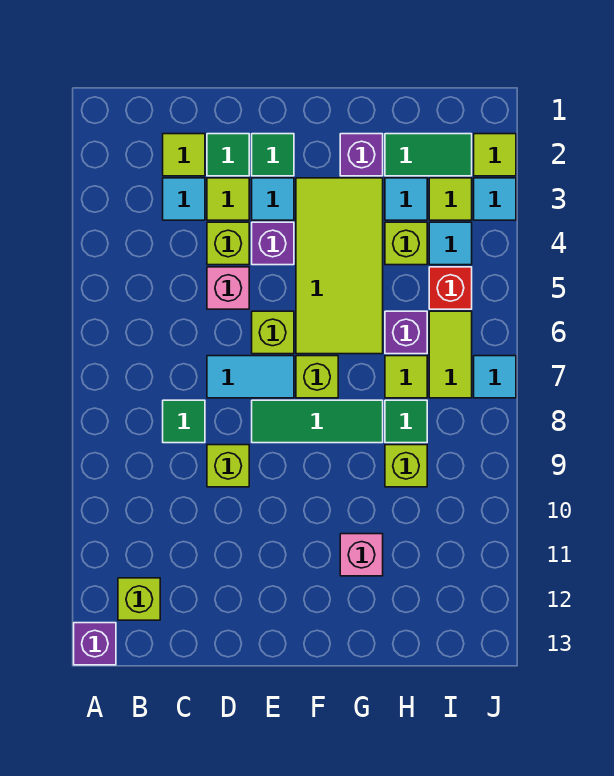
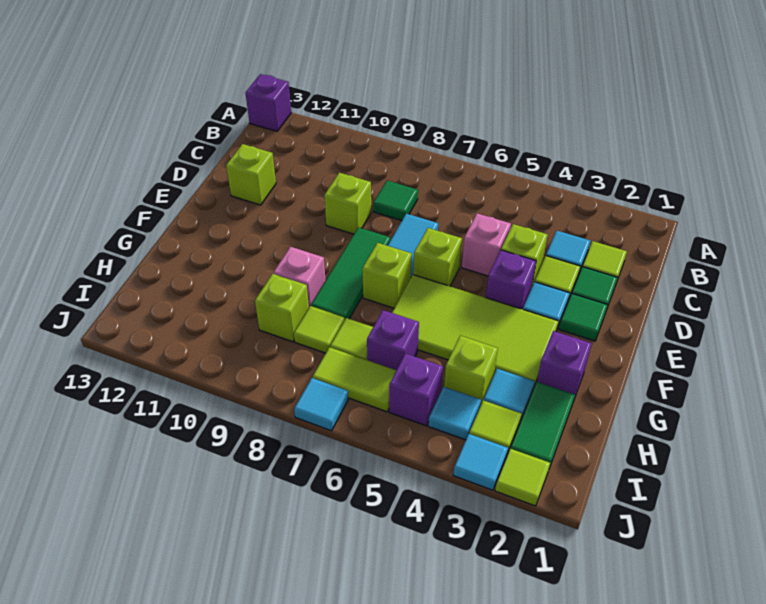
lime 1x1 brick [118,578,160,620] -> lime 1x1 brick moved to [226,144,276,205]
pink 1x1 brick [340,534,383,576] -> pink 1x1 brick moved to [273,247,326,307]
green 1x1 tile [385,400,427,443] -> lime 1x1 tile [294,306,345,353]
red 1x1 brick [429,267,472,309] -> purple 1x1 brick [389,353,443,426]

